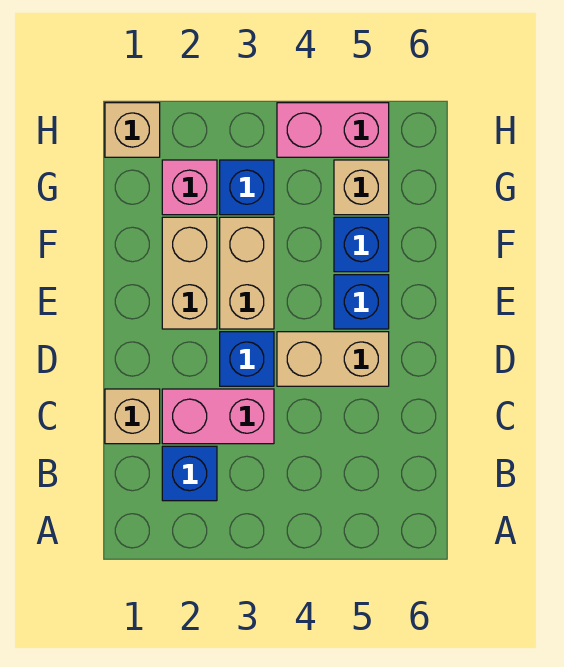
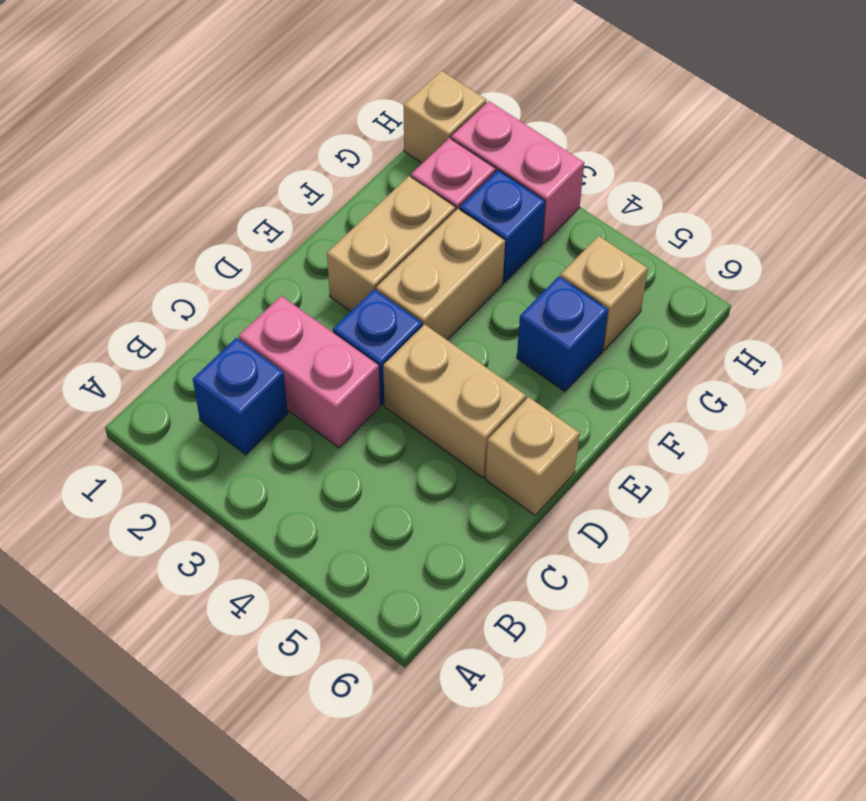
tan 1x1 brick [105,389,160,444] -> tan 1x1 brick moved to [486,397,580,515]
blue 1x1 brick [334,275,389,329] -> none
pink 1x2 brick [277,103,389,157] -> pink 1x2 brick moved to [451,101,584,243]

